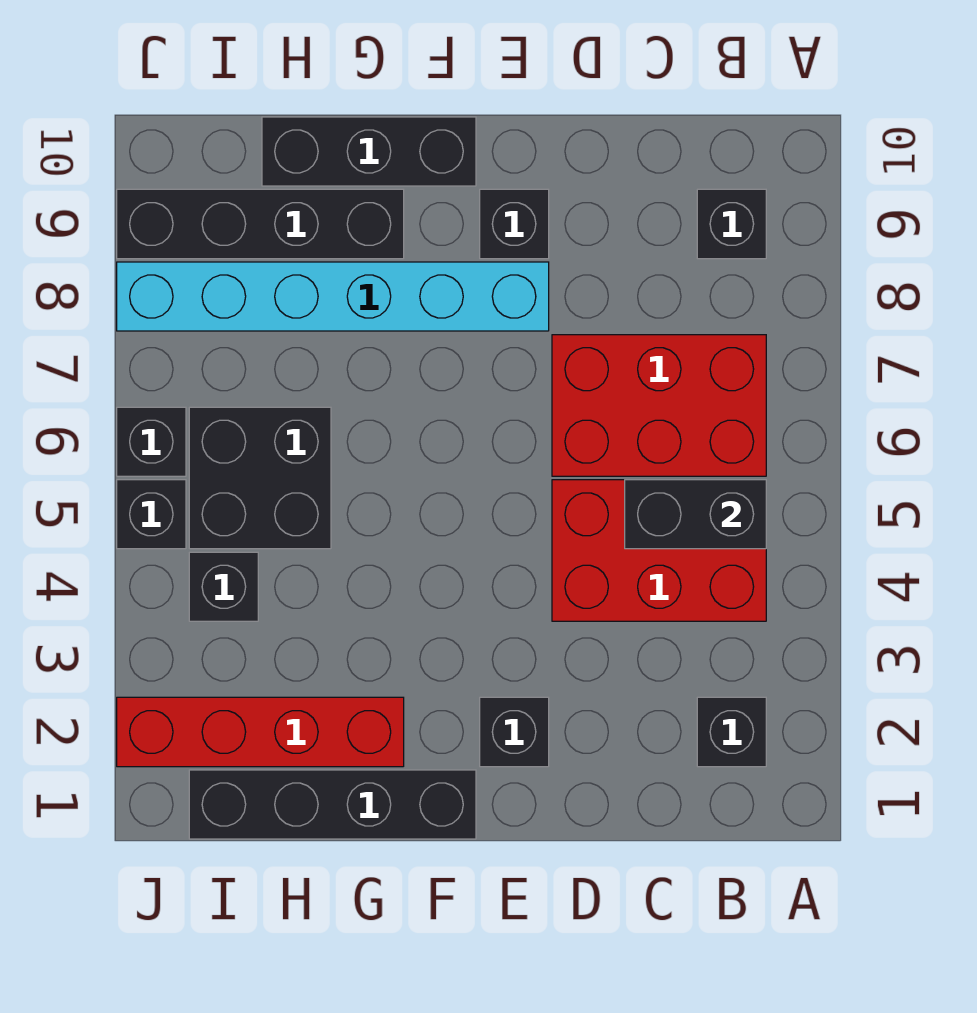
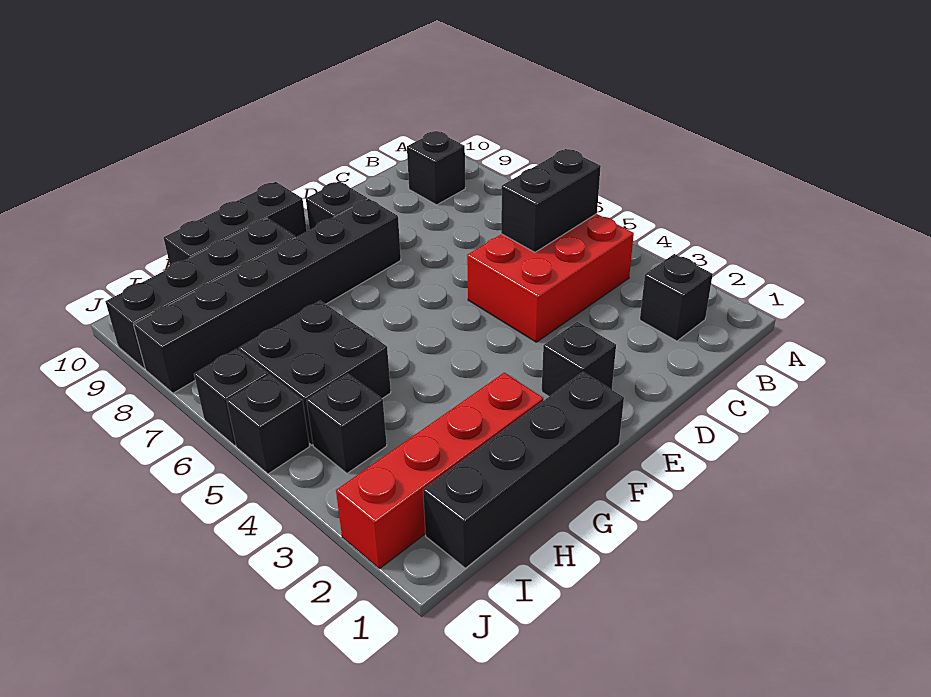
red 2x3 brick [552,335,766,476] -> none
cyan 1x6 brick [117,262,549,331] -> black 1x6 brick [133,199,401,393]

